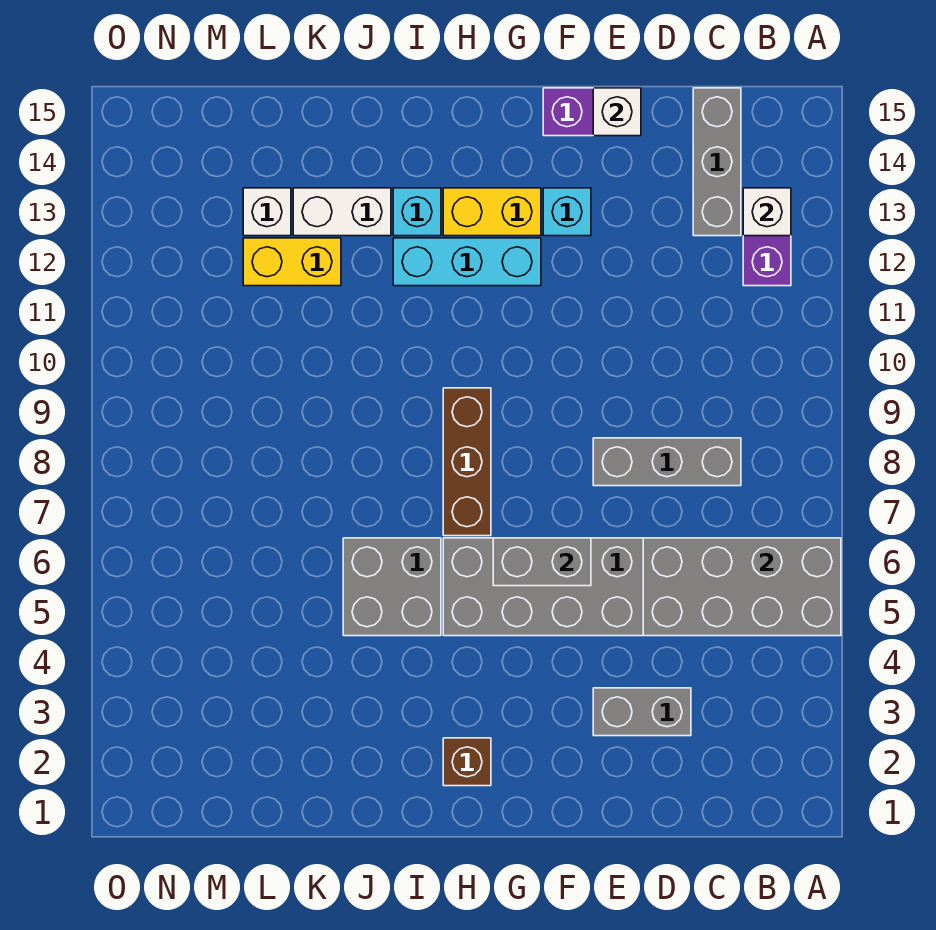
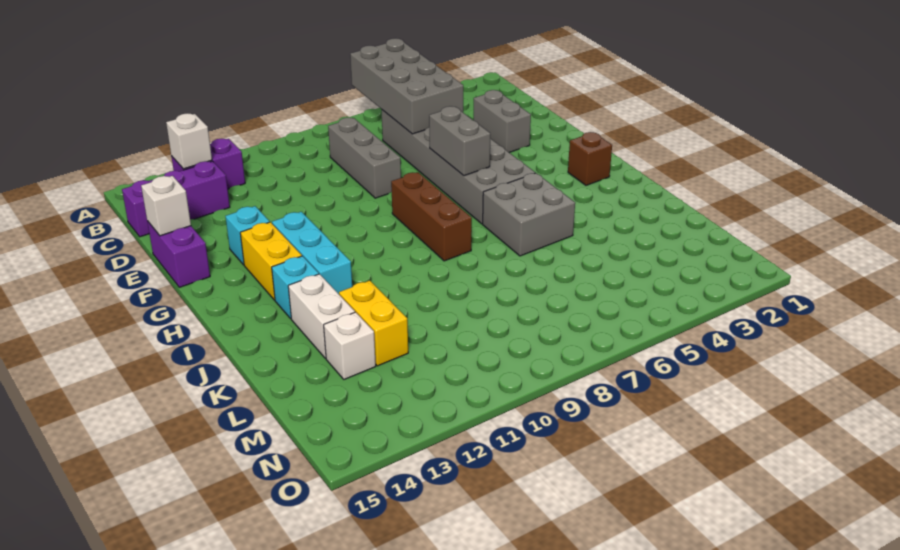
grey 1x3 brick [693,88,741,236] -> purple 1x3 brick [122,161,230,237]
brown 1x3 brick [443,388,491,536] -> brown 1x3 brick turned to [391,172,472,261]

